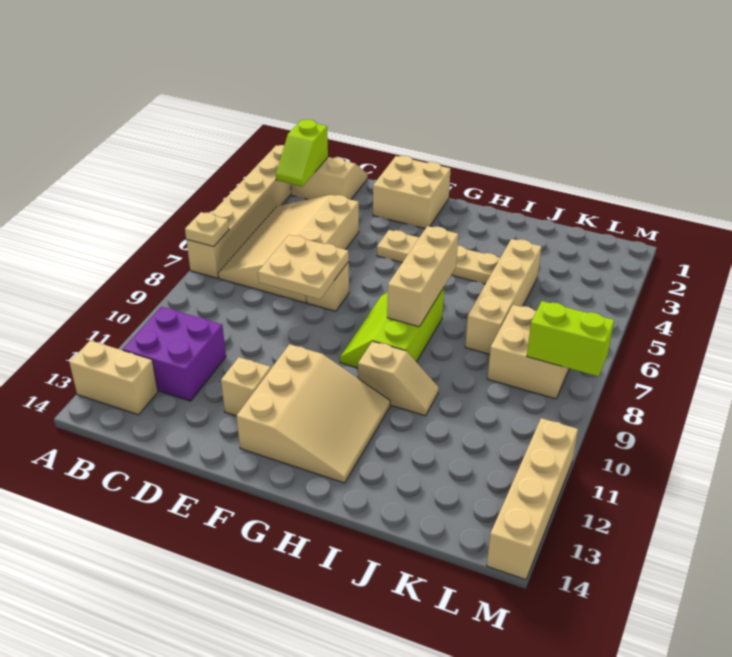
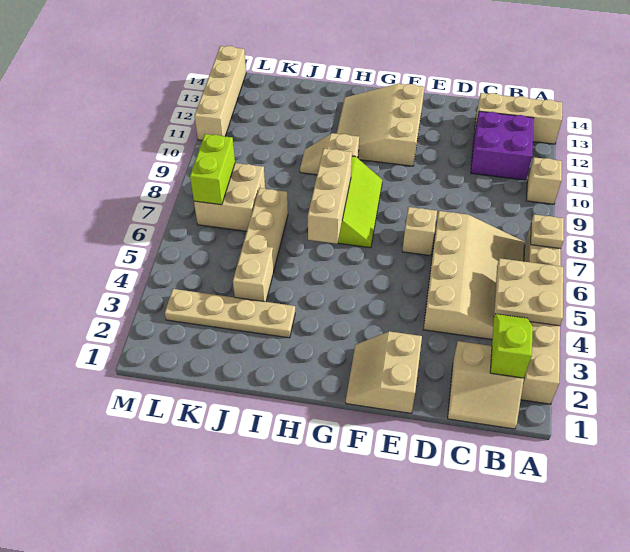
tan 1x2 brick [69,340,158,415] -> tan 1x3 brick [475,93,562,144]
tan 2x2 plate [258,235,349,299] -> tan 2x2 plate moved to [494,258,563,326]
tan 2x2 brick [373,156,451,229] -> tan 2x2 slope [346,331,422,413]
tan 1x1 brick [221,357,271,416] -> tan 1x1 brick moved to [526,157,562,204]
tan 1x4 plate [377,230,500,284] -> tan 1x4 plate moved to [165,289,295,338]
lime 1x2 brick [527,301,614,376] -> lime 1x2 brick turned to [190,134,235,205]

